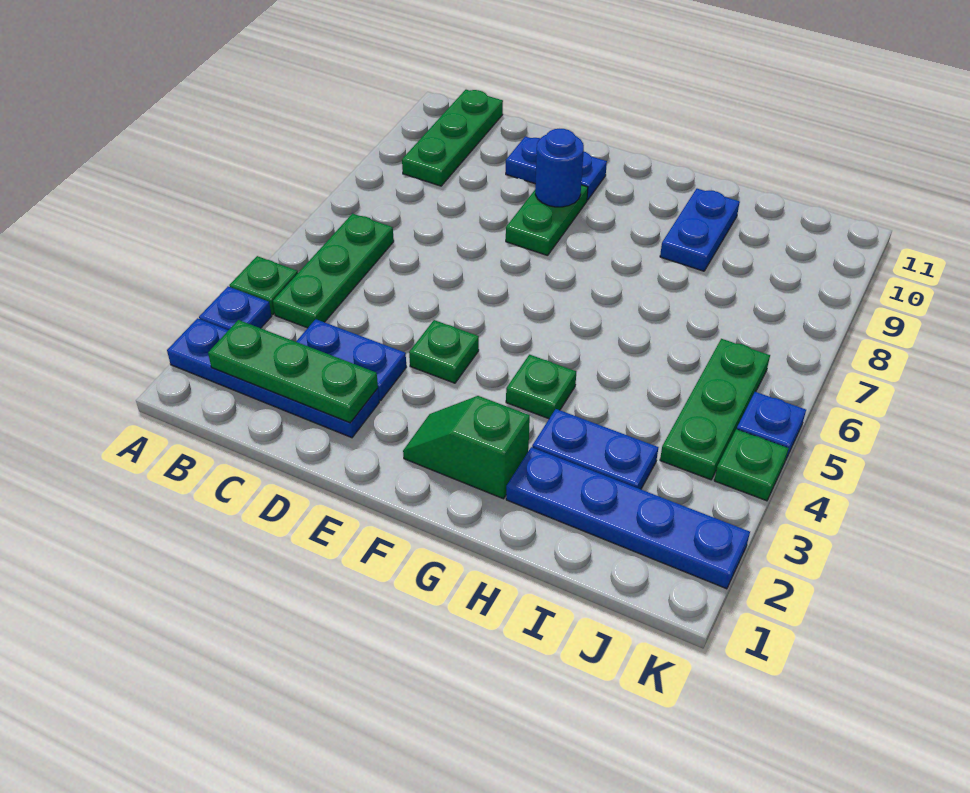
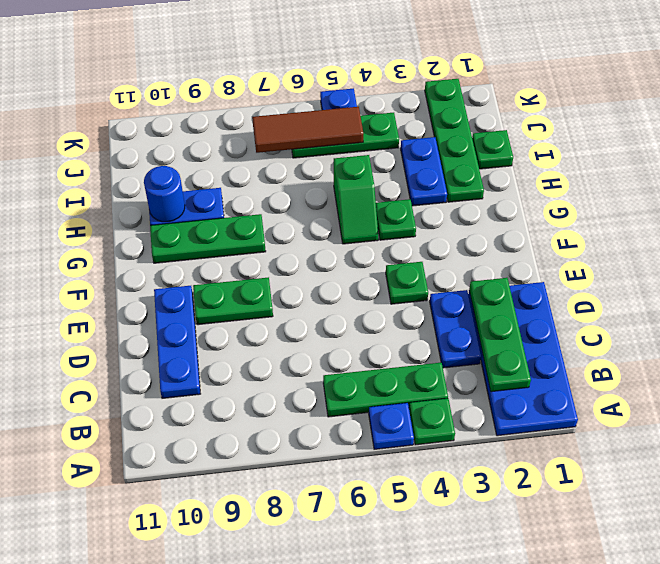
blue 1x4 plate [167,318,379,438] -> blue 2x4 plate [468,282,578,436]
blue 1x1 plate [199,287,272,330] -> blue 1x1 plate moved to [369,403,414,449]
green 1x3 plate [402,90,503,186] -> green 1x3 plate moved to [150,214,266,263]
blue 1x2 plate [506,136,607,200] -> blue 1x3 plate [154,286,200,398]
blue 1x1 round brick [535,129,584,207] -> blue 1x1 round brick moved to [144,166,185,222]
green 1x2 slope [403,396,530,499] -> green 1x2 slope moved to [334,155,378,244]
blue 1x4 plate [506,447,750,589] -> green 1x4 plate [425,79,484,202]
none -> brown 1x3 tile [252,107,363,153]
green 1x1 plate [714,429,789,501] -> green 1x1 plate moved to [472,130,513,169]

